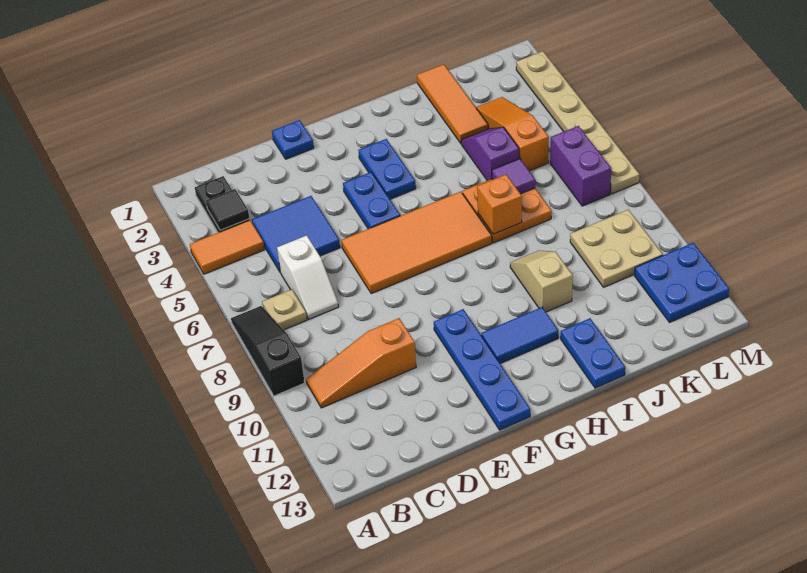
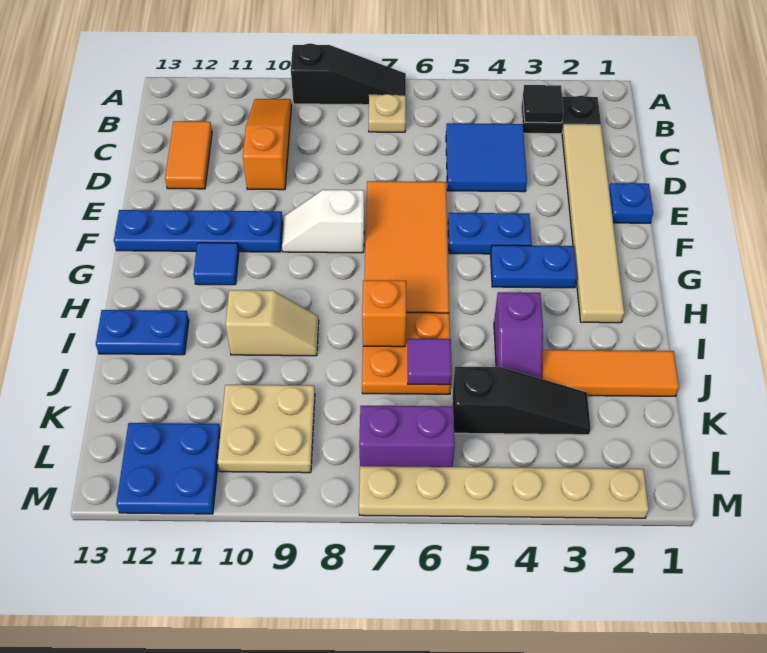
orange 1x2 tile [190,220,264,274] -> orange 1x2 tile moved to [165,121,212,189]
none -> tan 1x6 tile [562,124,624,323]
white 1x2 slope [277,235,338,319] -> white 1x2 slope moved to [282,190,364,253]
blue 1x2 tile [481,307,558,364] -> blue 1x1 tile [193,243,239,285]
purple 1x2 slope [461,127,519,181] -> purple 1x2 slope turned to [494,292,543,379]
orange 1x3 slope [476,97,549,171] -> black 1x3 slope [452,367,591,435]

